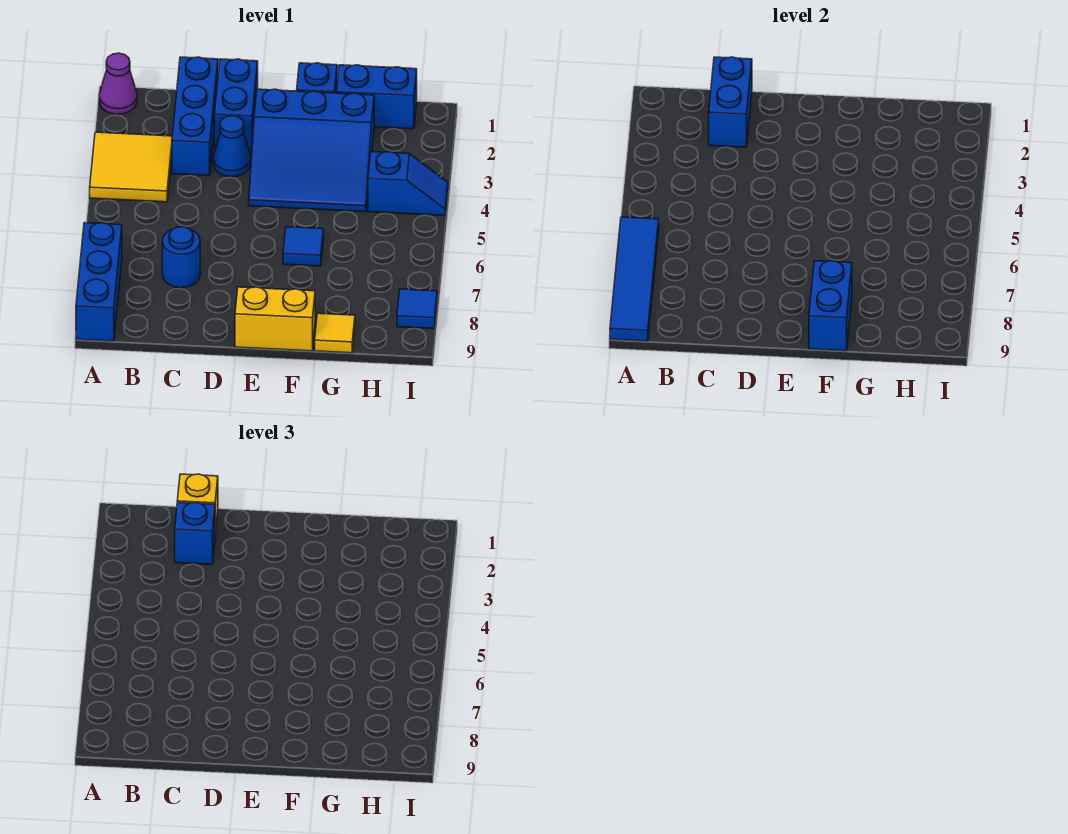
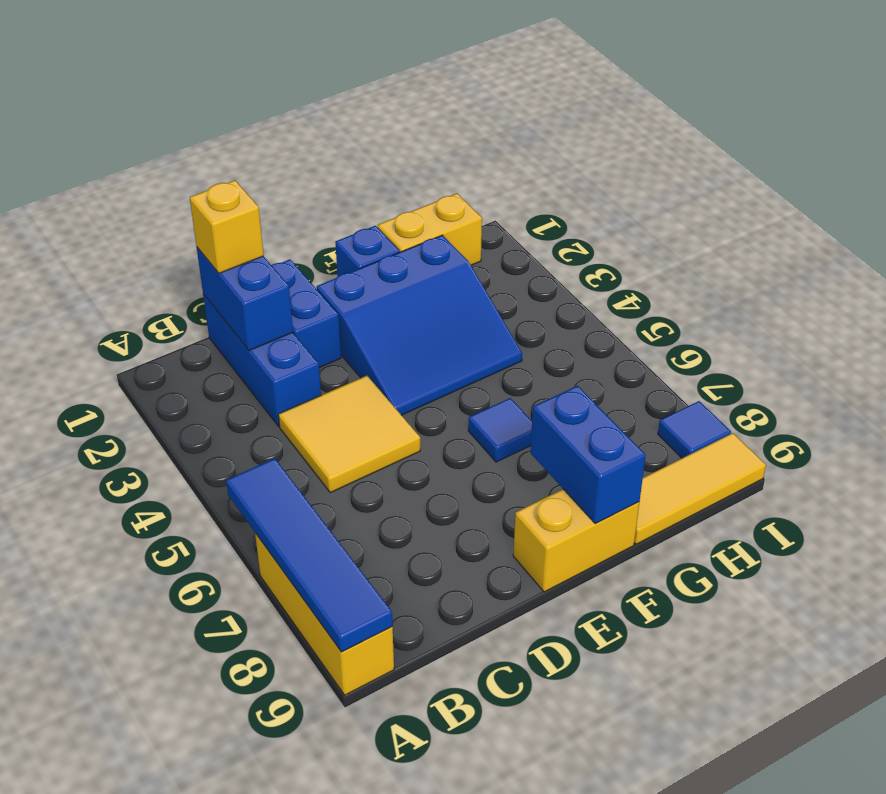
purple 1x1 cone [99,53,137,114] -> none
yellow 2x2 tile [90,132,172,202] -> yellow 2x2 tile moved to [278,376,420,493]
blue 1x3 brick [76,223,122,341] -> yellow 1x3 brick [255,533,394,695]
blue 1x1 brick [175,502,215,564] -> none
blue 1x1 round brick [162,227,200,288] -> none
blue 1x1 cone [213,116,251,177] -> none
blue 1x2 brick [336,65,417,129] -> yellow 1x2 brick [378,194,482,265]
yellow 1x1 tile [315,313,355,353] -> yellow 1x3 tile [634,433,766,544]
blue 1x2 slope [368,152,448,216] -> none

